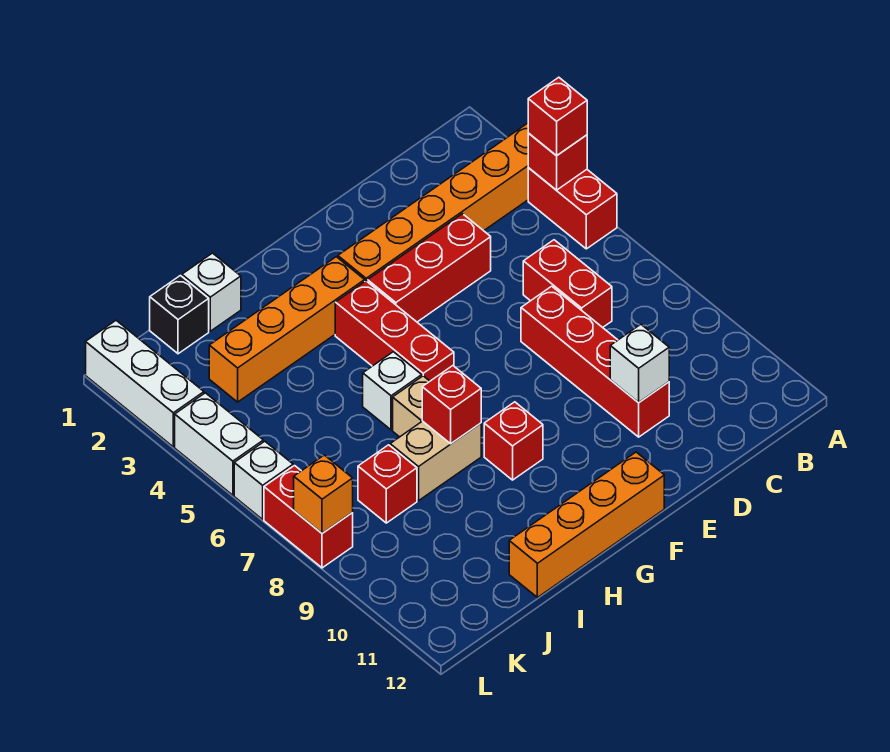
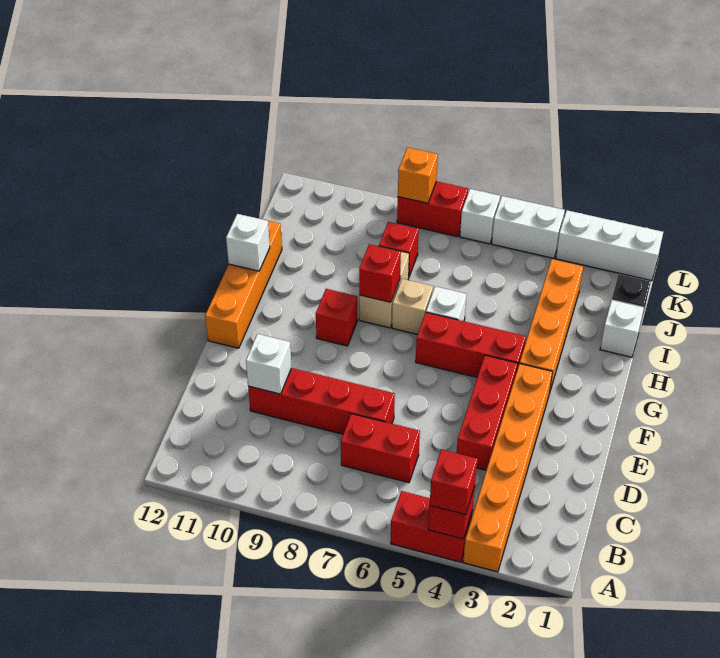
none -> white 1x1 brick [226,214,270,271]

